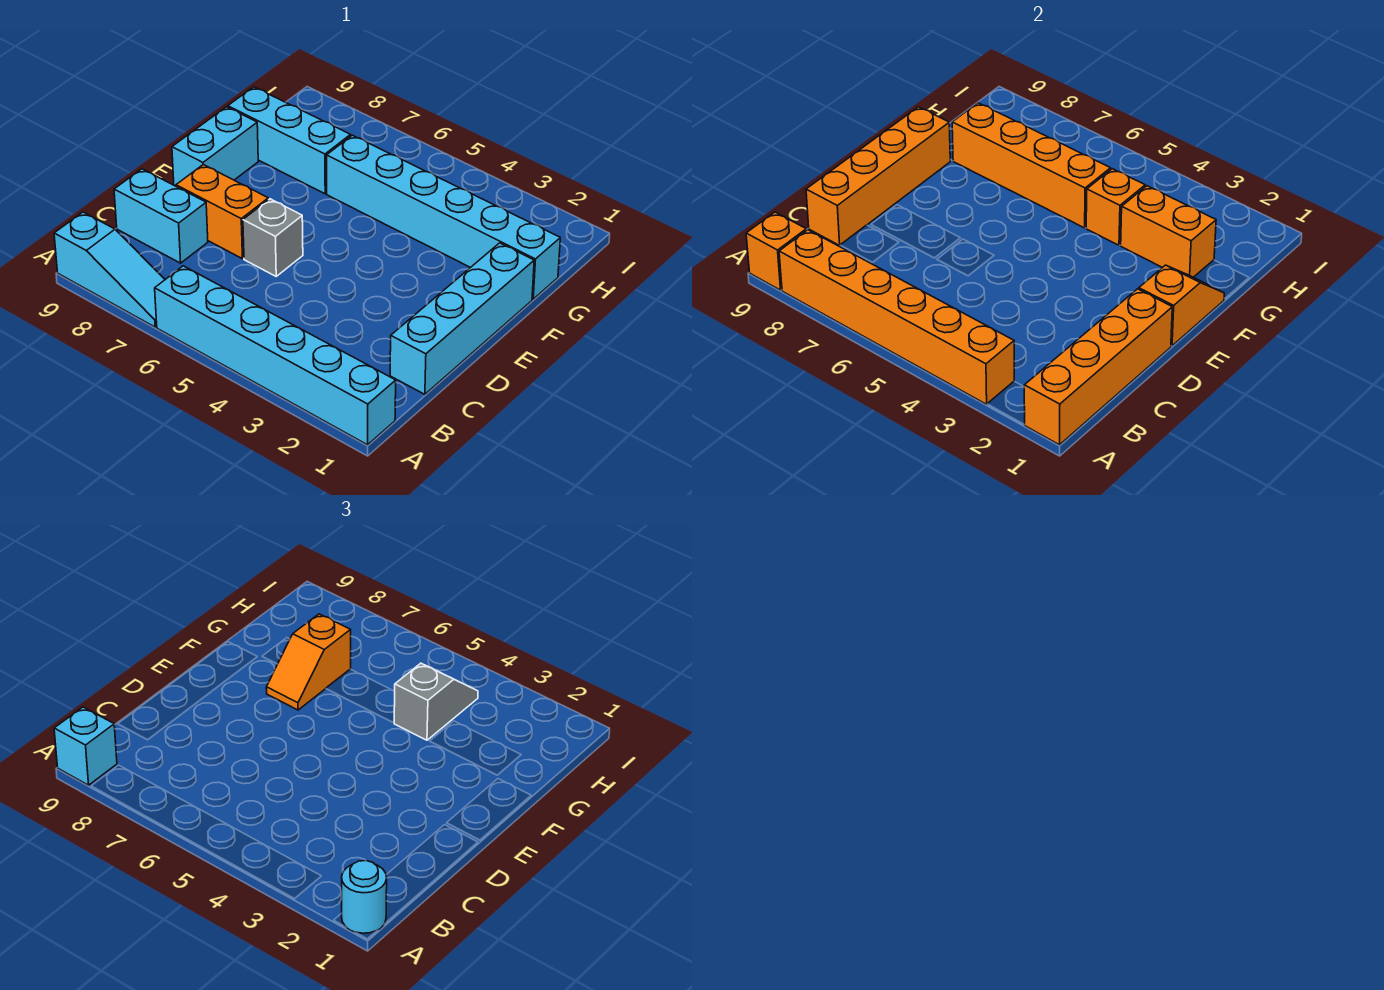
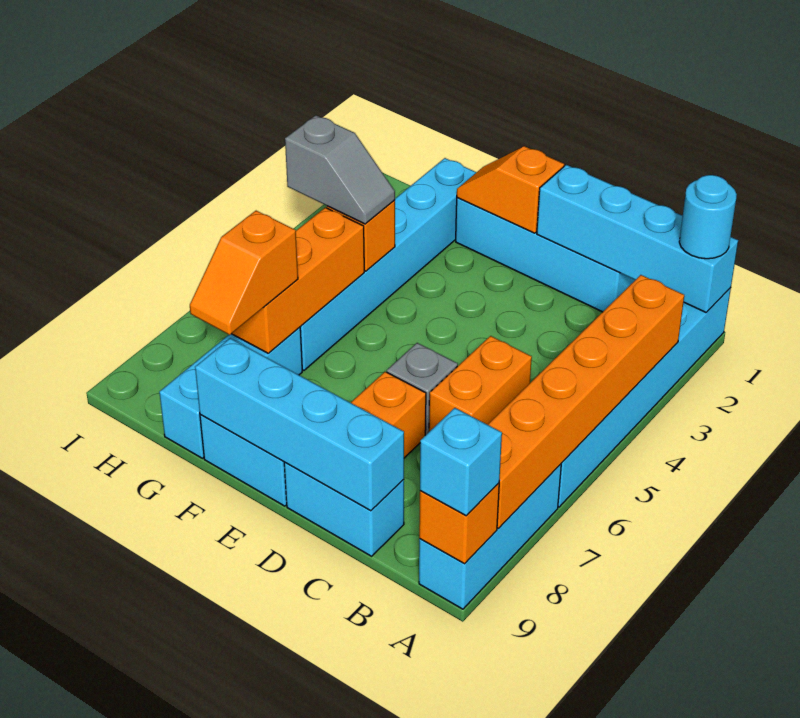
orange 1x4 brick [1024,289,1172,445] -> cyan 1x4 brick [537,165,738,312]
cyan 1x3 slope [54,212,165,327] -> cyan 1x3 brick [419,464,561,609]
cyan 1x2 brick [114,169,208,263] -> cyan 1x2 brick turned to [284,462,404,556]
orange 1x4 brick [806,107,950,245] -> cyan 1x4 brick [195,338,404,511]
orange 1x2 slope [266,614,351,710] -> orange 1x2 slope turned to [190,211,298,335]
orange 1x2 brick [1120,186,1216,277] -> orange 1x2 brick moved to [429,336,532,432]
grey 1x2 slope [394,663,478,740] -> grey 1x2 slope turned to [285,115,395,224]
orange 1x4 brick [952,103,1111,228] -> orange 1x3 brick [232,207,364,353]

